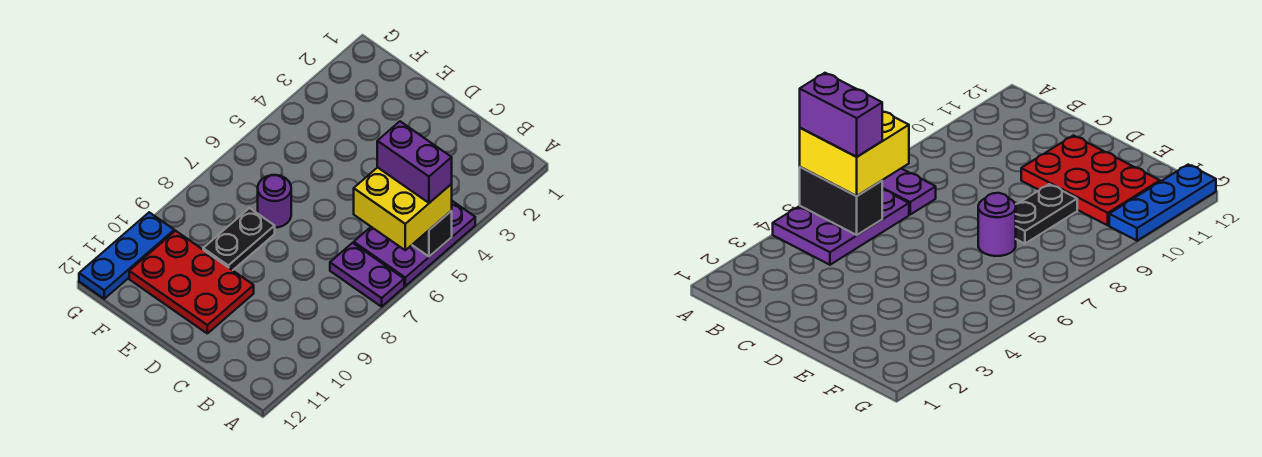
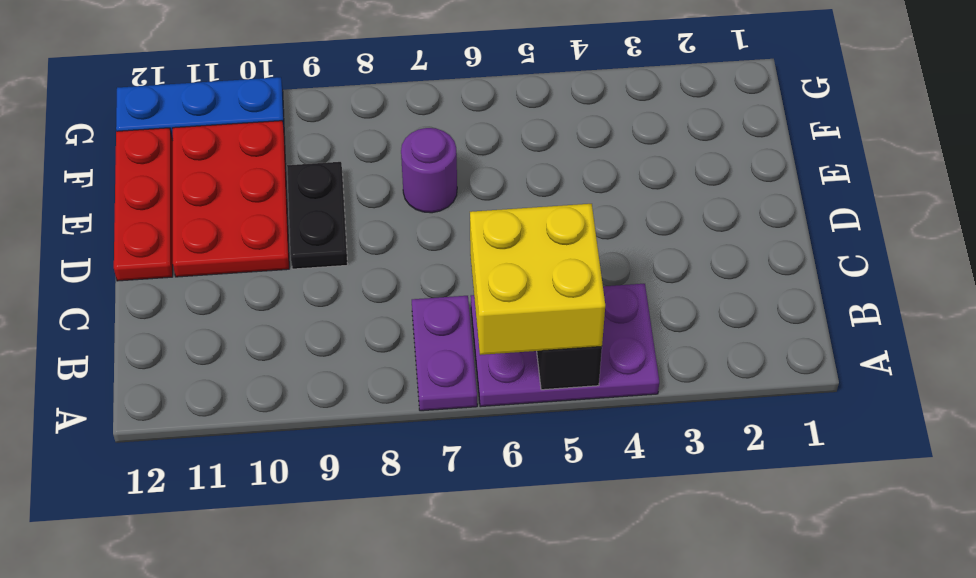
purple 1x2 brick [377,121,452,203] -> none
none -> red 1x3 plate [114,128,173,281]
black 1x2 plate [203,208,275,270] -> black 1x2 plate turned to [287,162,348,269]

